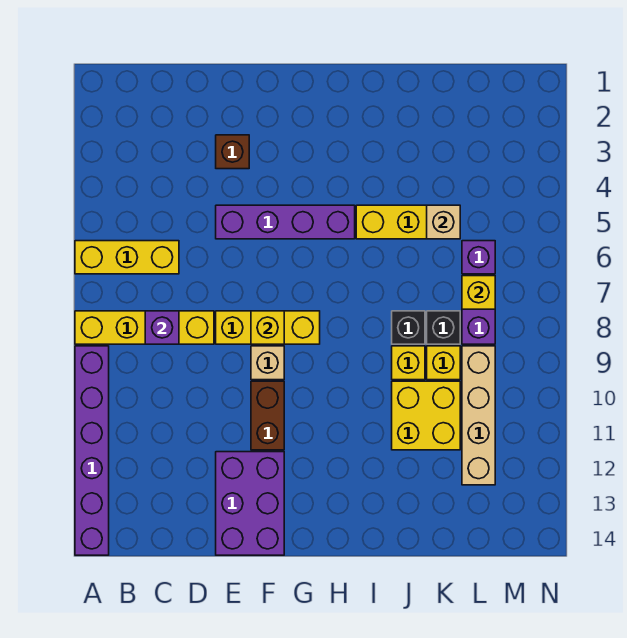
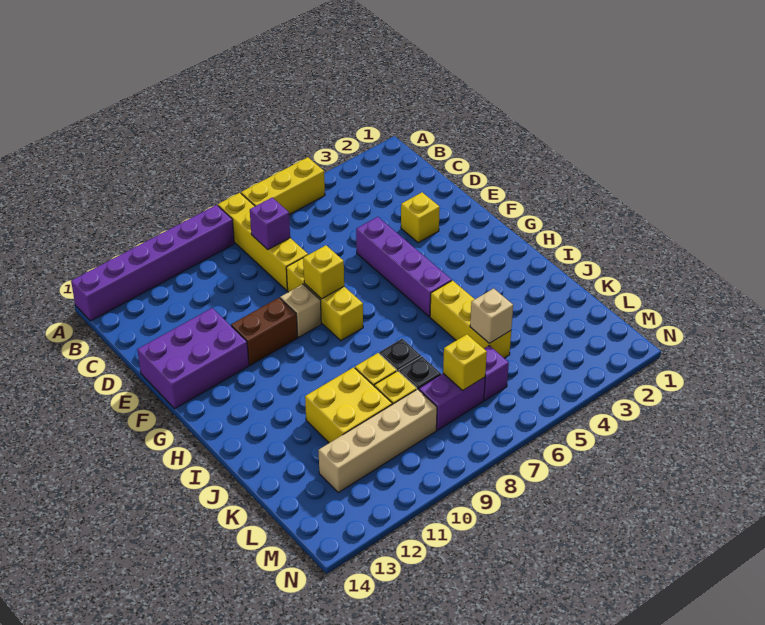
yellow 1x3 brick [75,241,179,274] -> yellow 1x3 brick turned to [241,157,325,215]
brown 1x1 brick [216,135,249,169] -> yellow 1x1 brick [401,192,440,243]

